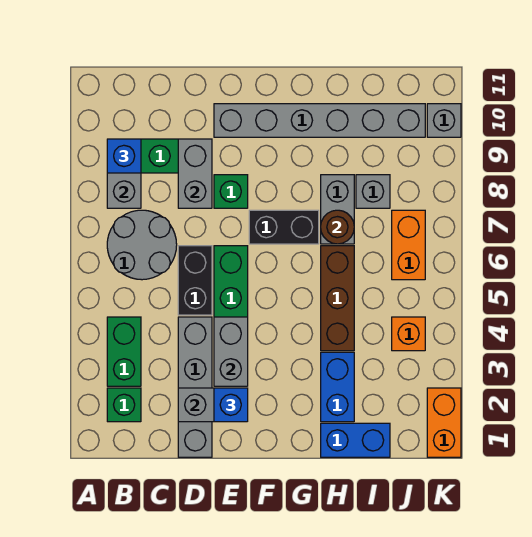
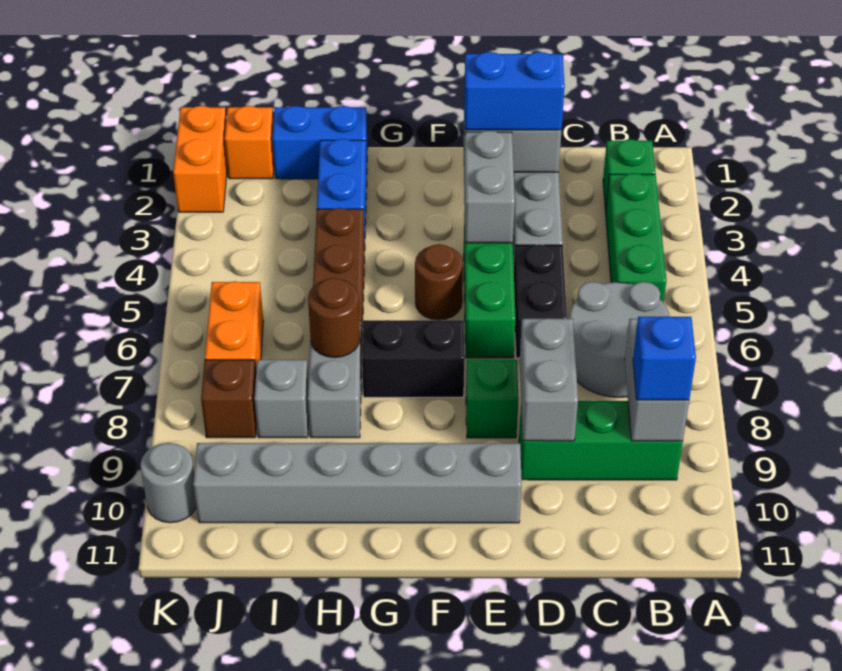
green 1x2 brick [107,317,141,386] -> green 1x3 brick [606,173,666,303]
blue 1x1 brick [214,388,248,422] -> blue 1x2 brick [464,52,565,130]
none -> brown 1x1 round brick [415,244,463,320]
orange 1x1 brick [392,317,425,351] -> orange 1x1 brick moved to [225,106,274,179]
none -> brown 1x1 brick [201,360,257,438]
grey 1x1 brick [427,104,461,137] -> grey 1x1 round brick [140,443,196,523]

